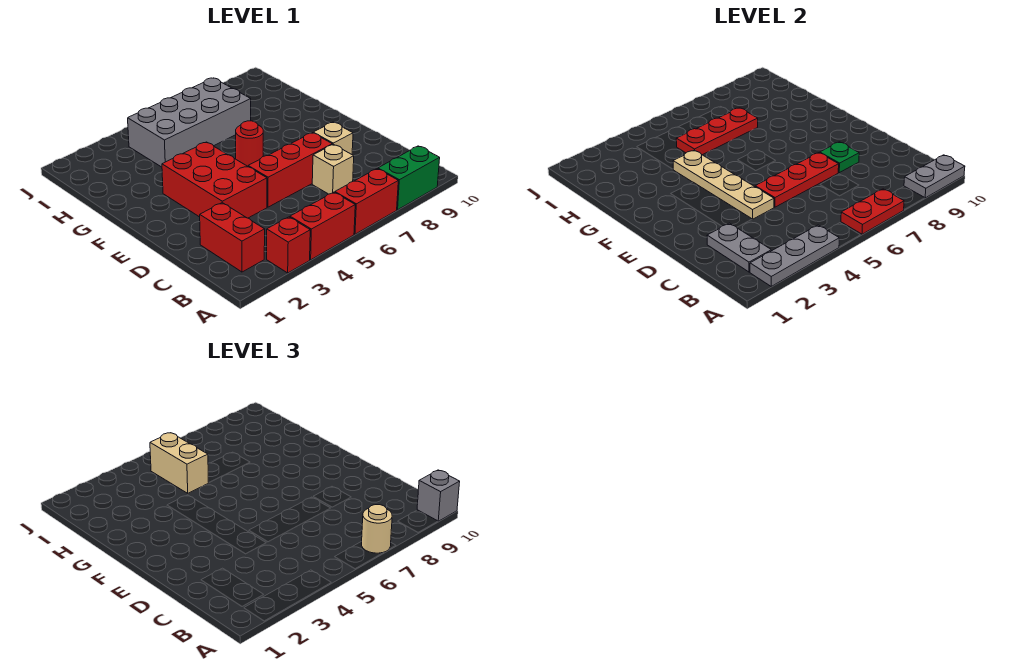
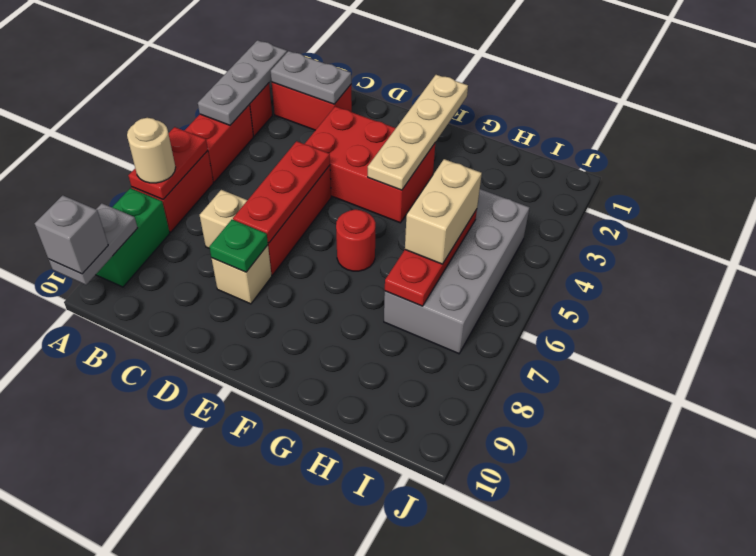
tan 1x4 plate [673,150,774,219] -> tan 1x4 plate turned to [368,75,468,190]
tan 1x2 brick [150,433,208,493] -> tan 1x2 brick turned to [405,159,482,264]

